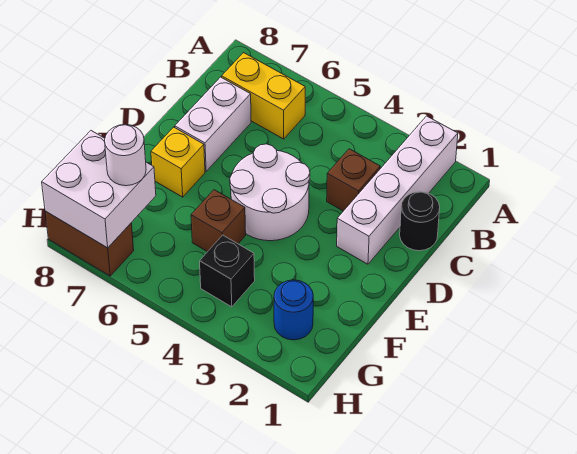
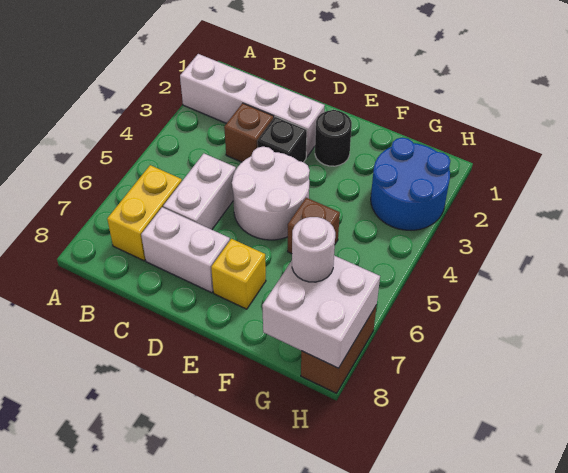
black 1x1 round brick [400,192,440,251] -> black 1x1 round brick moved to [315,110,352,166]
none -> white 1x2 brick [163,154,236,230]
blue 1x1 round brick [274,280,313,340] -> blue 2x2 round brick [371,138,450,230]
black 1x1 brick [200,235,255,307] -> black 1x1 brick moved to [257,117,307,162]

